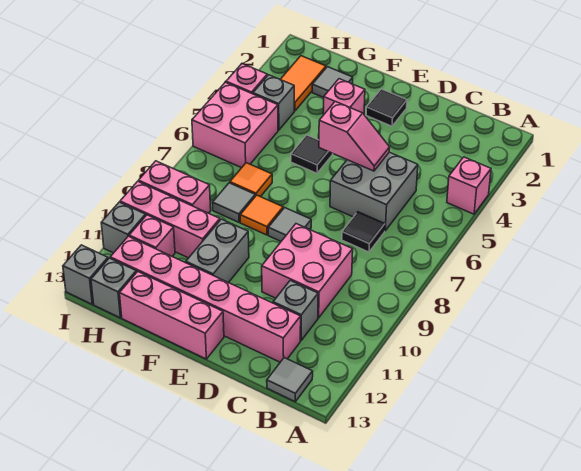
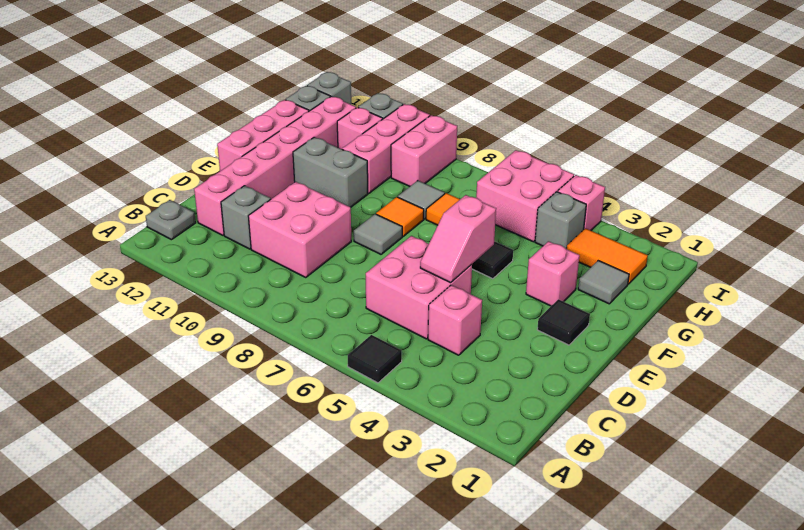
pink 1x1 brick [447,157,491,214] -> pink 1x1 brick moved to [428,285,482,355]
grey 1x1 tile [267,358,313,402] -> grey 1x1 plate [146,200,196,240]
grey 2x2 brick [330,152,418,231] -> pink 2x2 brick [366,236,472,339]
black 1x1 tile [342,212,385,252] -> black 1x1 tile moved to [348,335,402,383]

